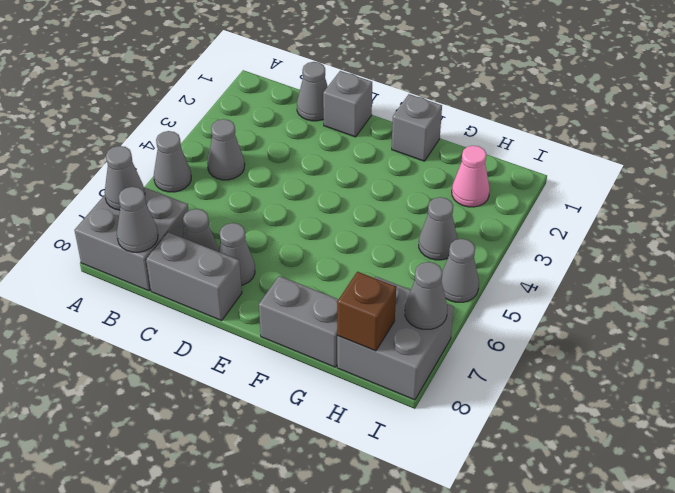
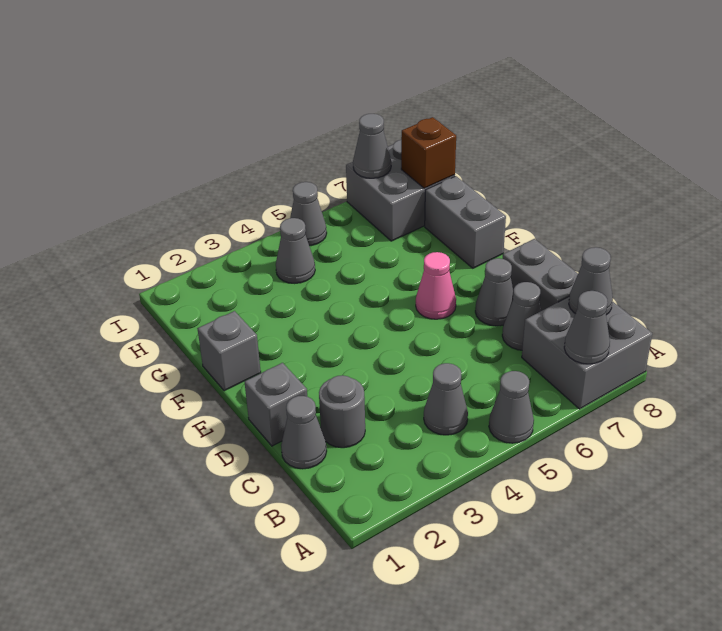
none -> grey 1x1 round brick [319,375,365,448]
pink 1x1 cone [452,146,490,207] -> pink 1x1 cone moved to [416,252,456,319]

